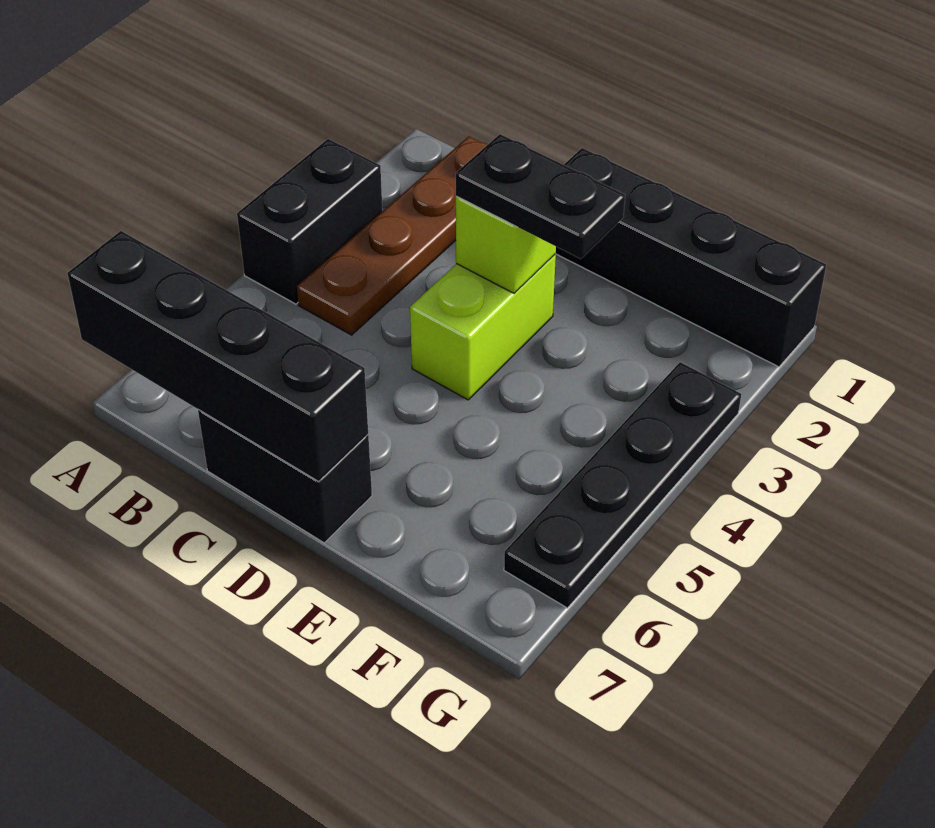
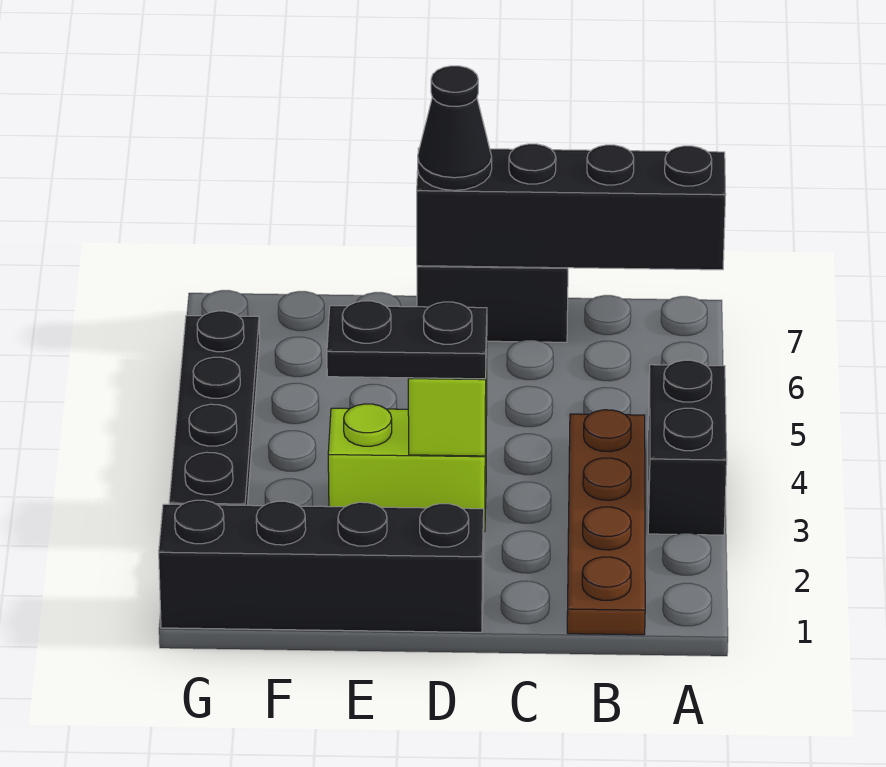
lime 1x2 brick [410,254,556,400] -> lime 1x2 brick turned to [328,404,487,532]
none -> black 1x1 cone [418,66,492,190]

